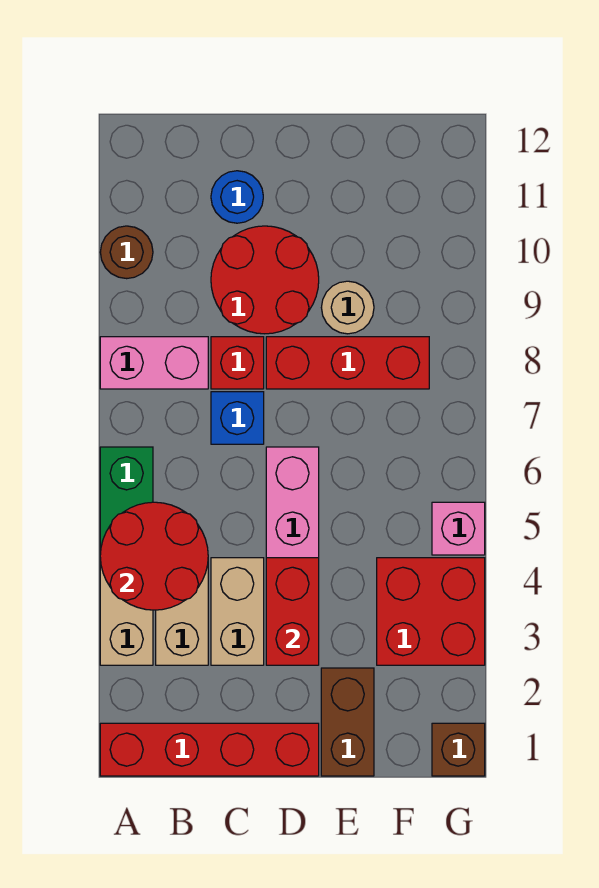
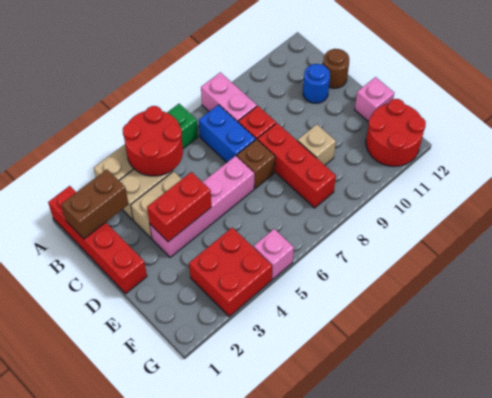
brown 1x1 round brick [100,226,153,279] -> brown 1x1 round brick moved to [323,49,349,88]
blue 1x1 brick [211,392,264,444] -> blue 1x2 brick [199,105,256,162]
red 2x2 round brick [211,226,319,334] -> red 2x2 round brick moved to [366,99,426,166]
brown 1x2 brick [321,668,374,776] -> brown 1x2 brick moved to [61,170,128,239]
tan 1x1 round brick [321,281,374,334] -> tan 1x1 brick [298,124,336,165]
none -> pink 1x1 brick [355,77,394,122]
brown 1x1 brick [432,723,485,776] -> brown 1x1 brick moved to [237,139,275,189]

